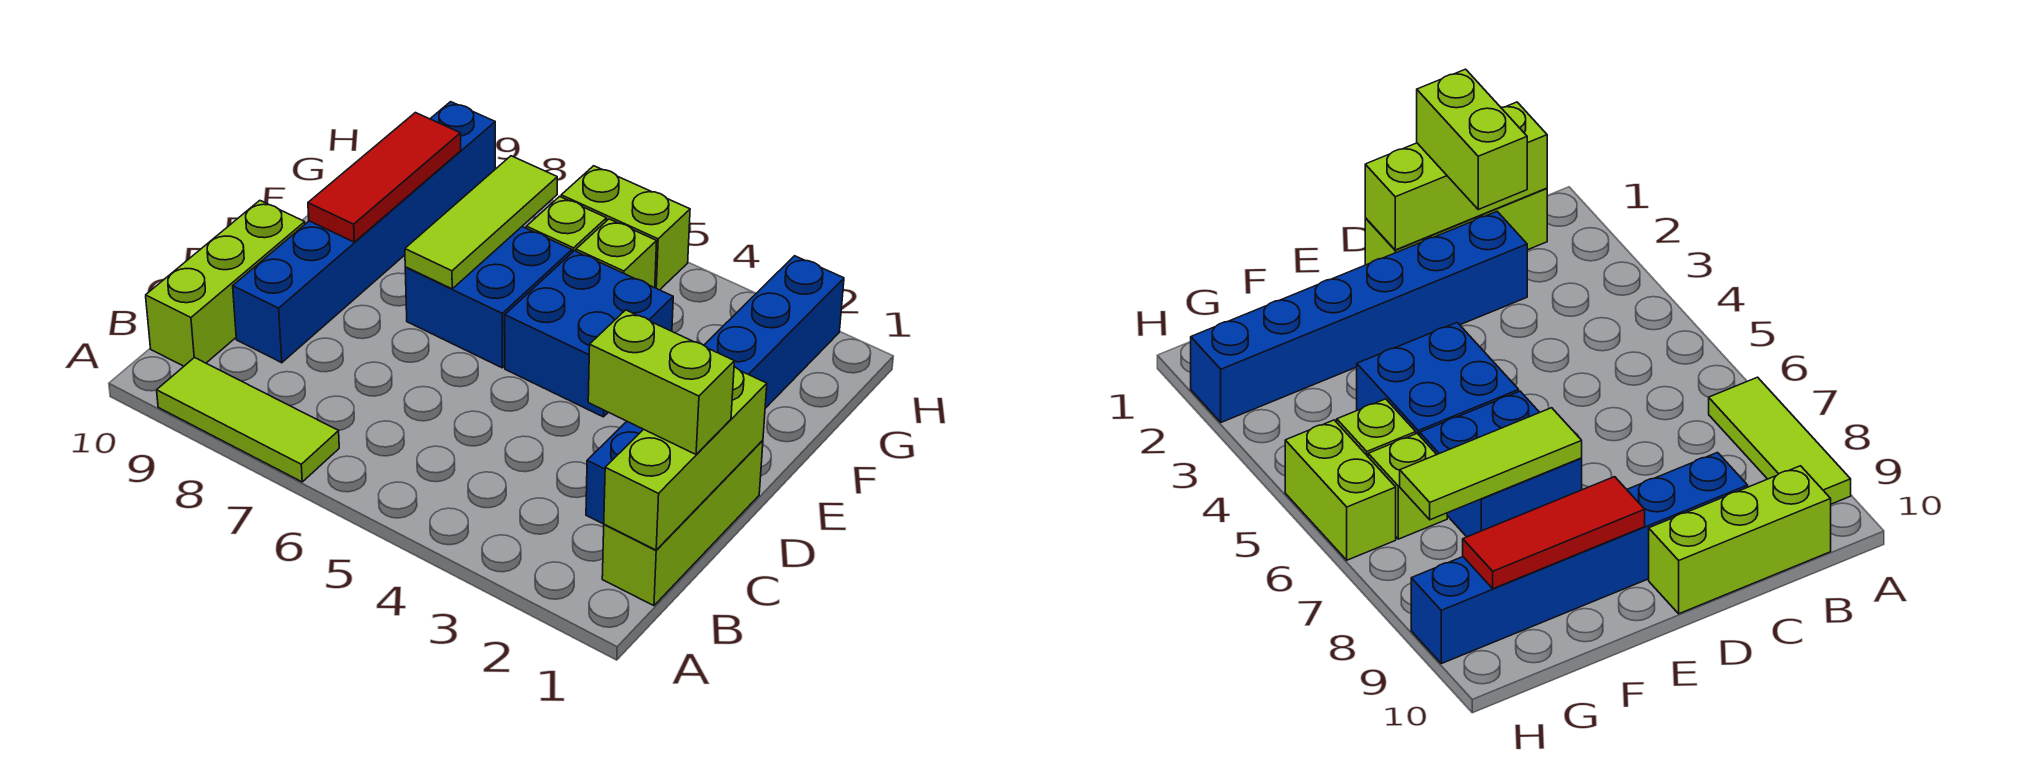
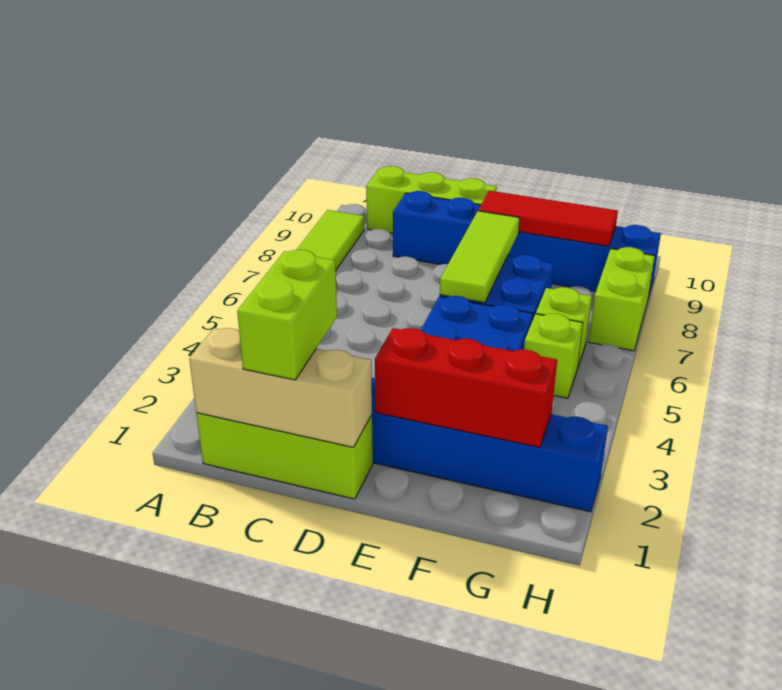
lime 1x3 brick [604,367,767,550] -> tan 1x3 brick [189,328,372,447]
none -> red 1x3 brick [375,328,557,447]
lime 1x3 tile [405,156,557,289] -> lime 1x3 tile turned to [440,211,520,303]
lime 1x2 brick [561,166,690,290] -> lime 1x2 brick moved to [589,247,655,351]

